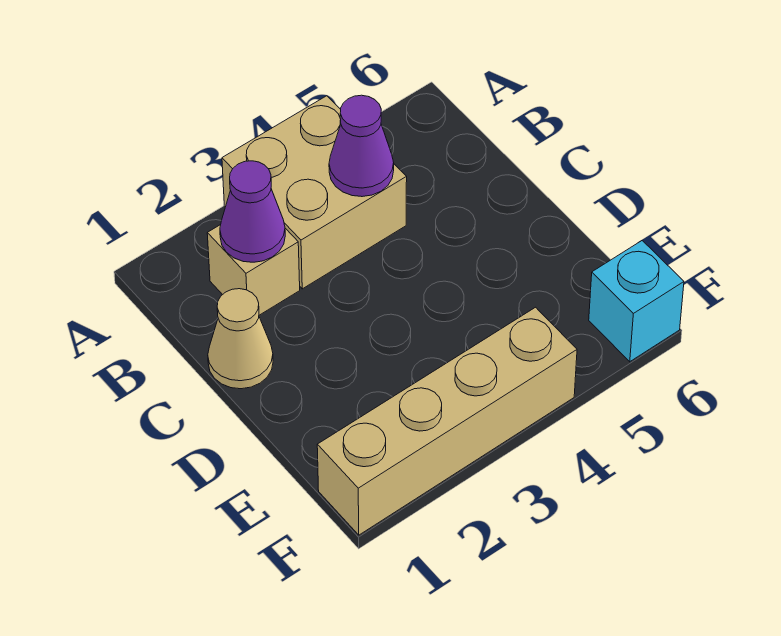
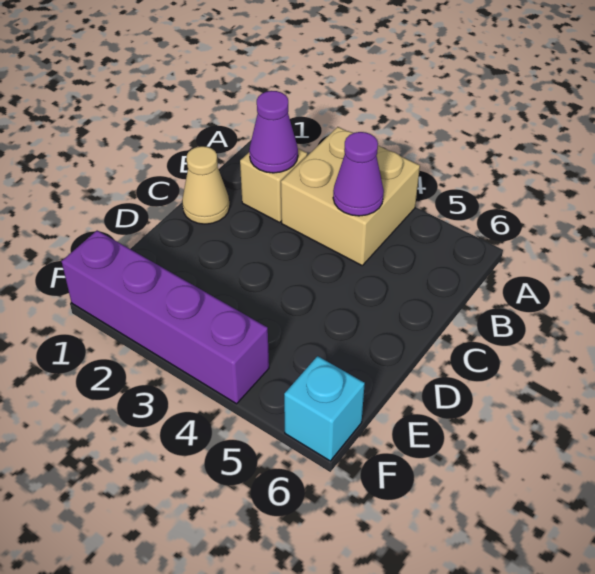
tan 1x4 brick [317,307,577,535] -> purple 1x4 brick [62,230,269,404]

